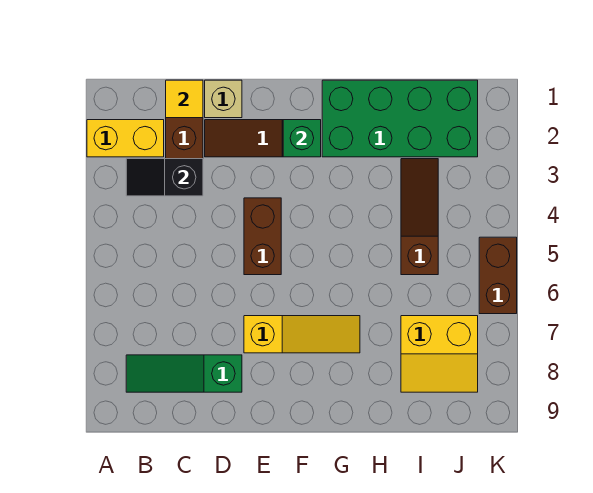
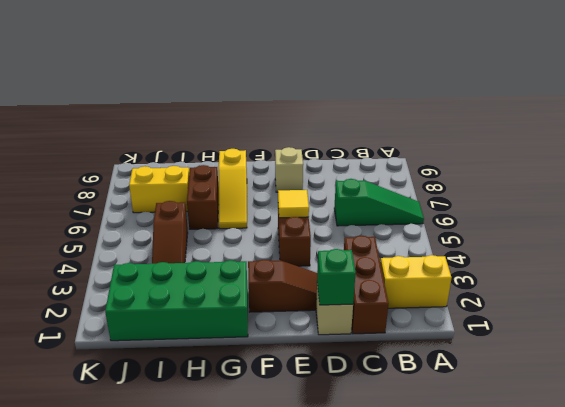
black 1x2 slope [126,159,203,196] -> none
green 1x3 slope [126,355,242,392] -> green 1x3 slope moved to [334,179,424,226]
yellow 1x1 tile [166,80,203,118] -> yellow 1x1 tile moved to [278,190,309,218]
yellow 1x3 slope [244,316,360,353] -> yellow 1x3 slope turned to [219,149,247,229]
none -> tan 1x1 brick [275,147,303,192]
green 1x1 brick [283,120,321,157] -> green 1x1 brick moved to [317,249,356,305]
brown 1x2 brick [479,237,517,314] -> brown 1x2 brick moved to [187,165,219,229]

